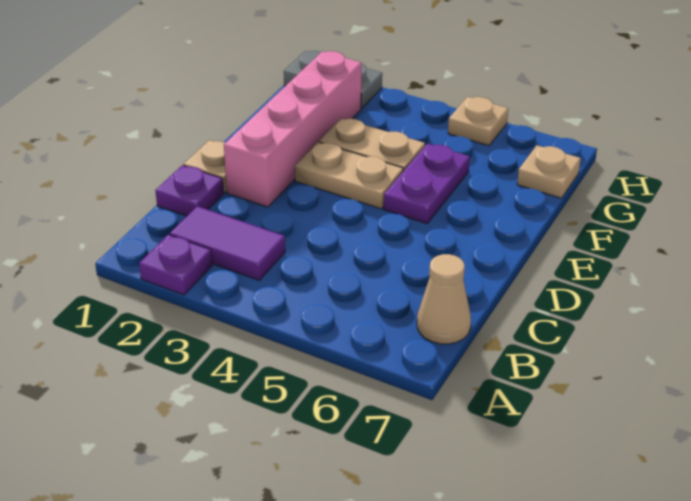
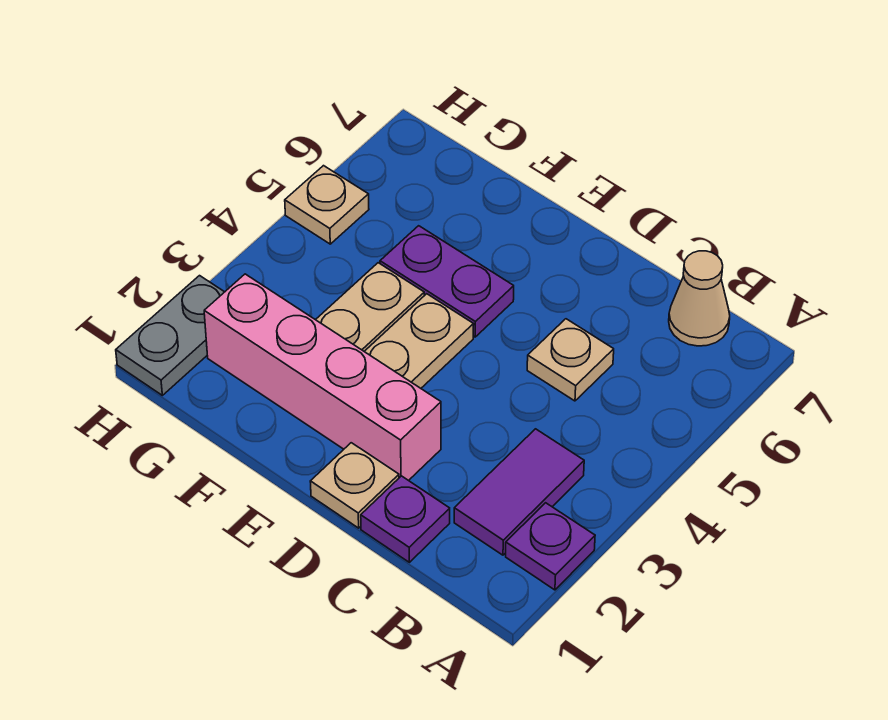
tan 1x1 plate [517,145,581,198] -> tan 1x1 plate moved to [527,319,614,401]

